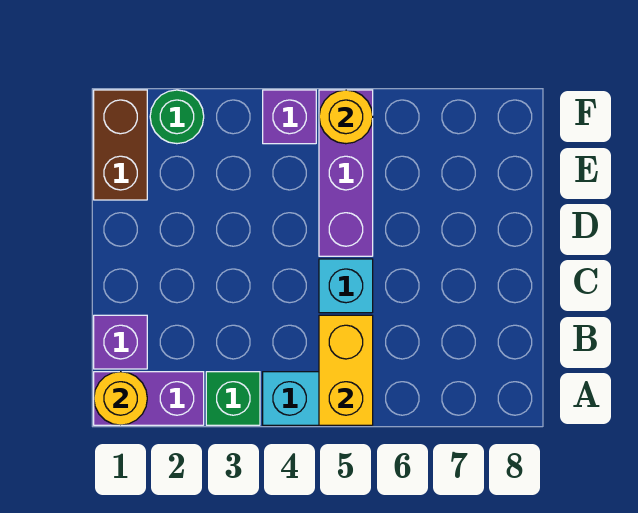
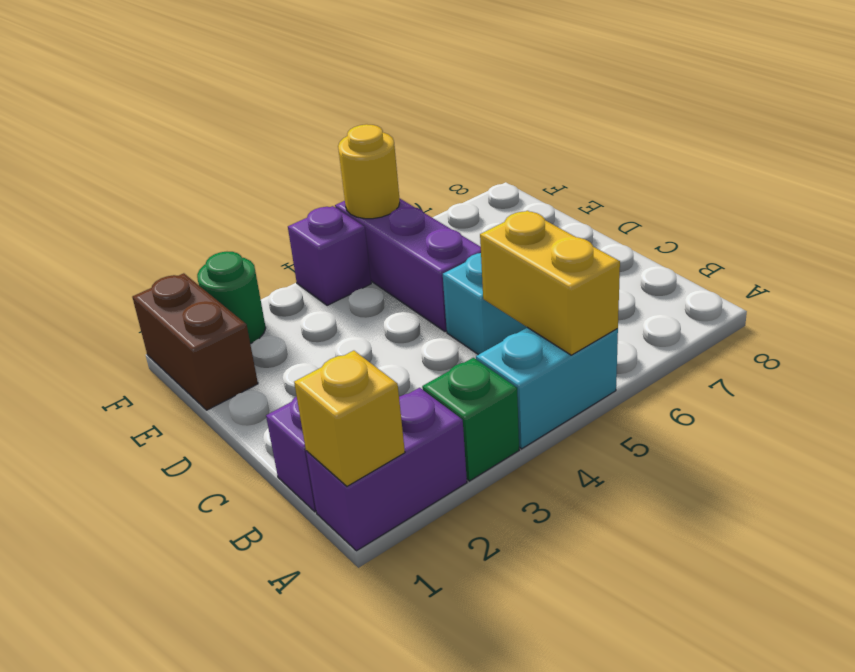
yellow 1x1 round brick [94,372,147,425] -> yellow 1x1 brick [294,351,405,486]

